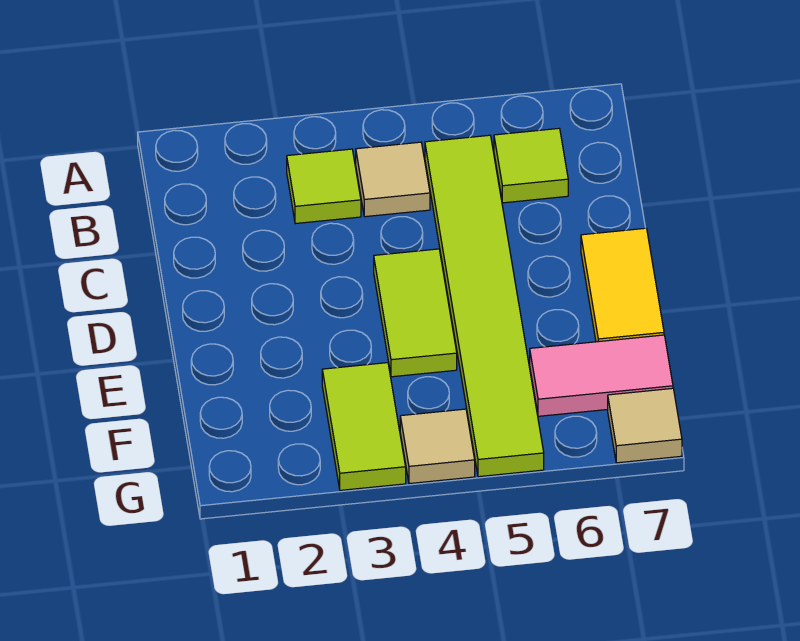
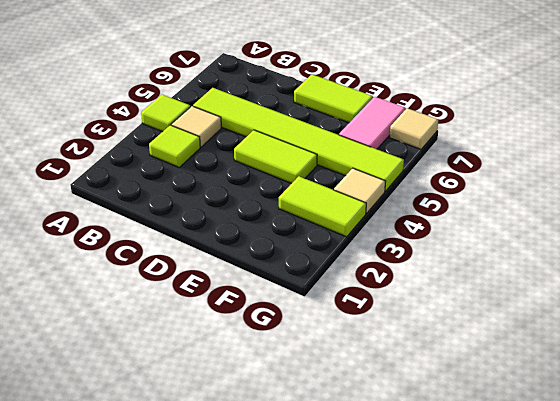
lime 1x1 tile [494,128,568,203] -> lime 1x1 tile moved to [141,95,191,132]
yellow 1x2 tile [581,228,664,342] -> lime 1x2 tile [294,74,373,123]

